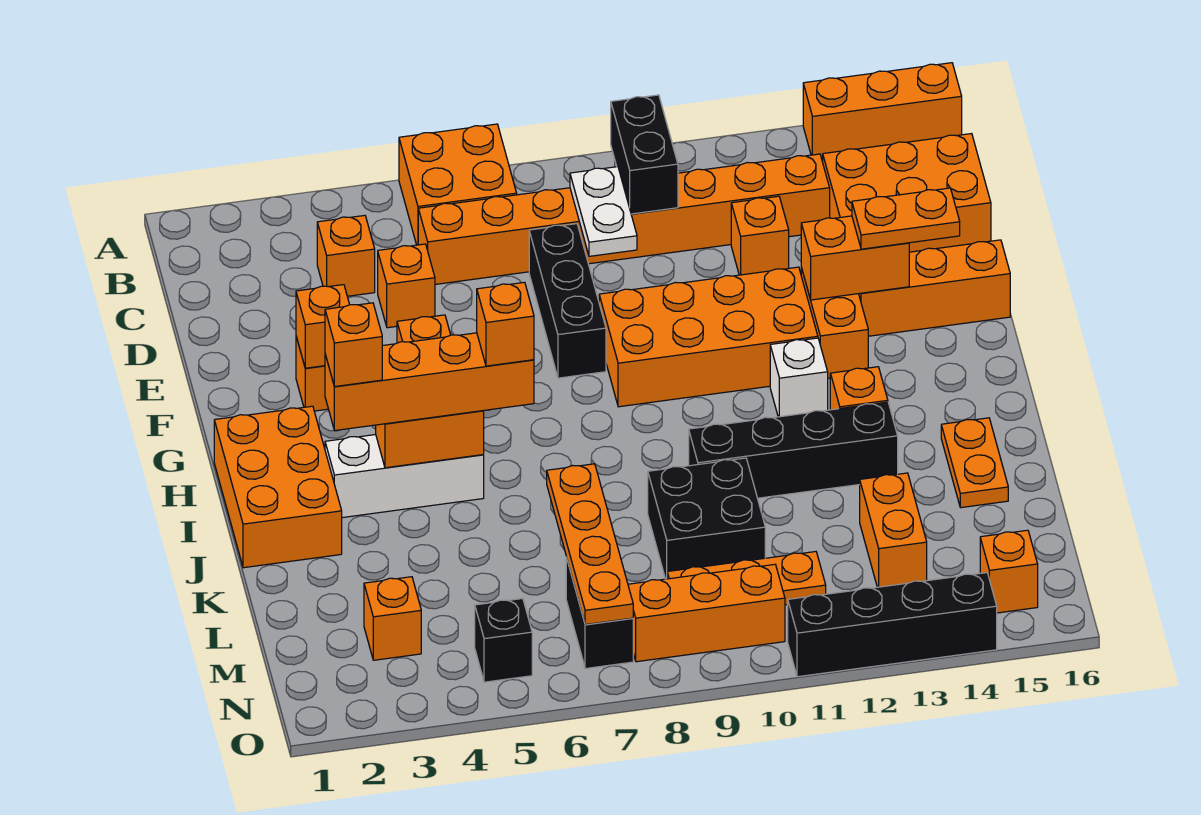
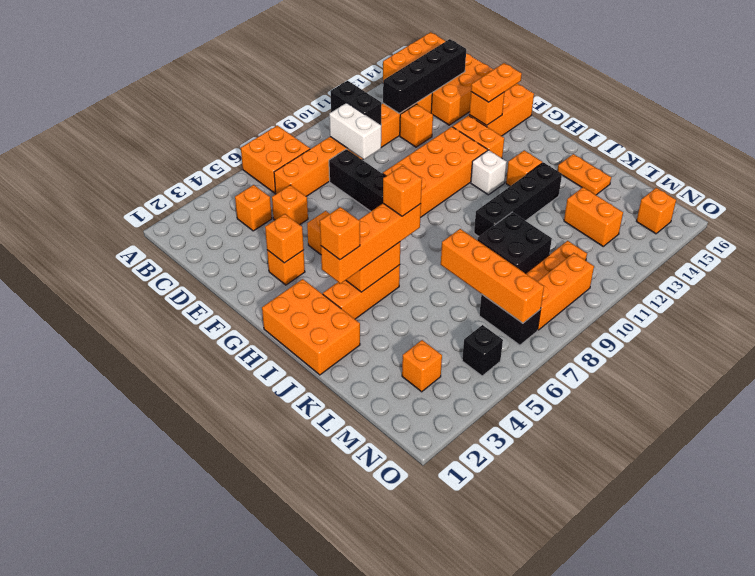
white 1x2 plate [570,167,637,256] -> white 1x2 brick [329,103,381,159]
orange 1x2 brick [801,216,909,300] -> orange 1x1 brick [469,92,505,125]
white 1x3 brick [325,435,484,518] -> orange 1x3 brick [323,265,400,319]
orange 1x4 plate [547,464,633,625] -> orange 1x4 brick [441,229,544,323]
black 1x4 brick [788,573,997,677] -> black 1x4 brick moved to [383,39,466,114]

